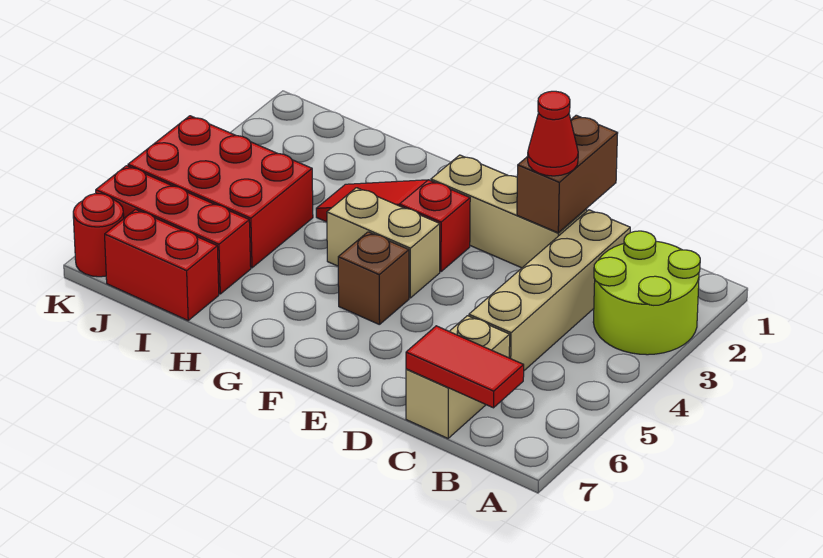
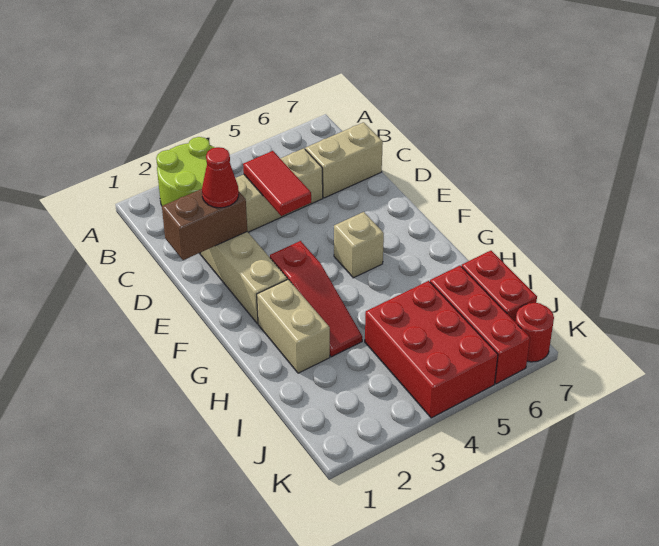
red 1x2 tile [406,326,524,408] -> red 1x2 tile moved to [243,151,311,216]
tan 1x2 brick [327,188,440,298] -> tan 1x2 brick moved to [257,279,330,373]
brown 1x1 brick [338,232,409,325] -> tan 1x1 brick [334,212,384,278]

